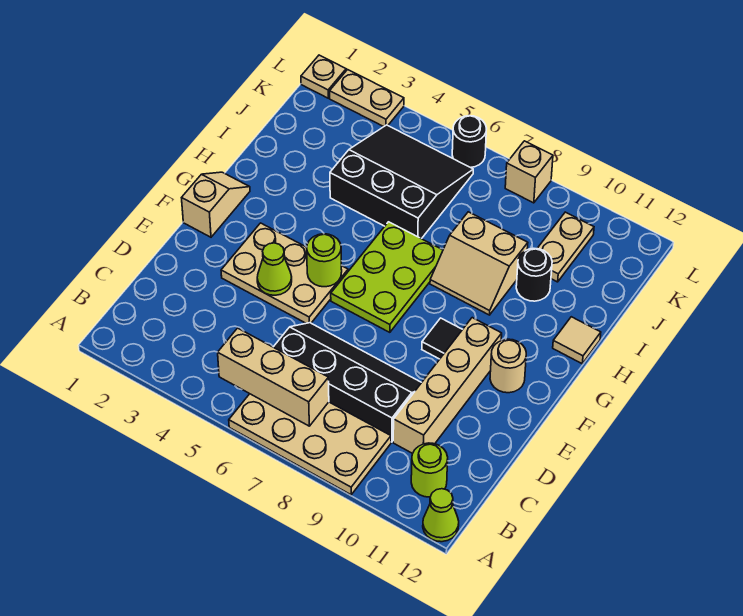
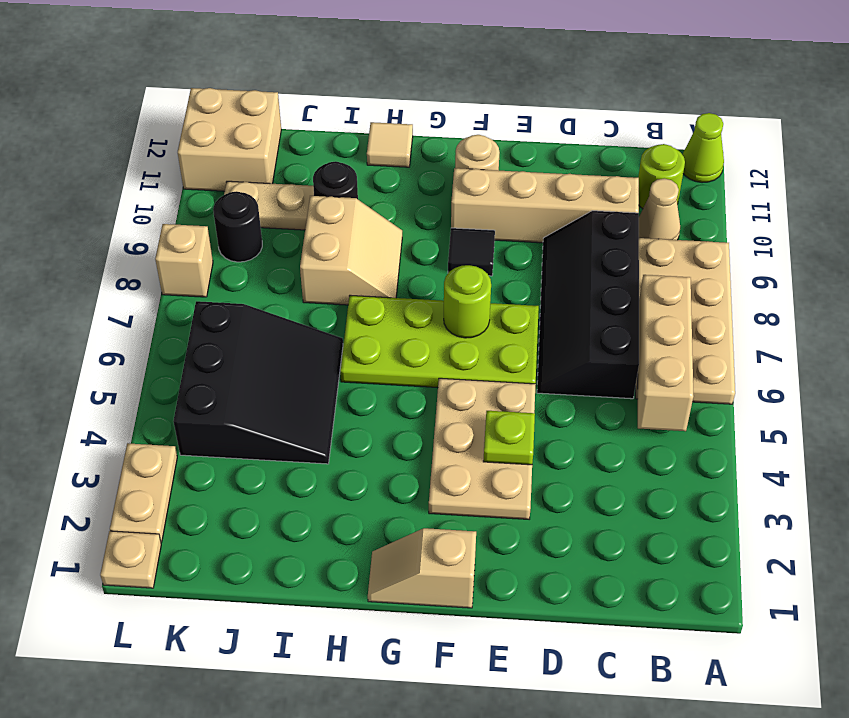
none -> tan 1x1 cone [639,178,680,240]
lime 1x1 cone [257,243,292,295] -> lime 1x1 plate [483,411,535,465]
lime 1x1 round brick [307,234,342,287] -> lime 1x1 round brick moved to [444,265,491,338]
lime 2x3 plate [331,222,443,332] -> lime 2x4 plate [340,295,539,387]
black 3x3 slope [330,125,473,239] -> black 3x3 slope turned to [173,301,343,464]
none -> tan 2x2 brick [178,88,281,191]
black 1x1 round brick [452,116,487,168] -> black 1x1 round brick moved to [213,191,262,262]

